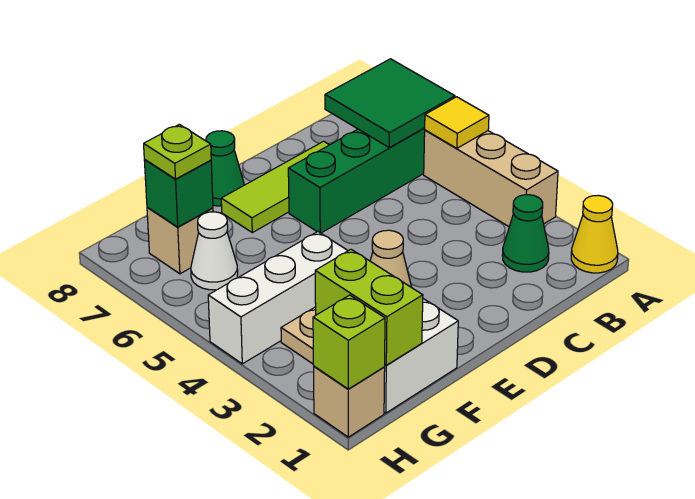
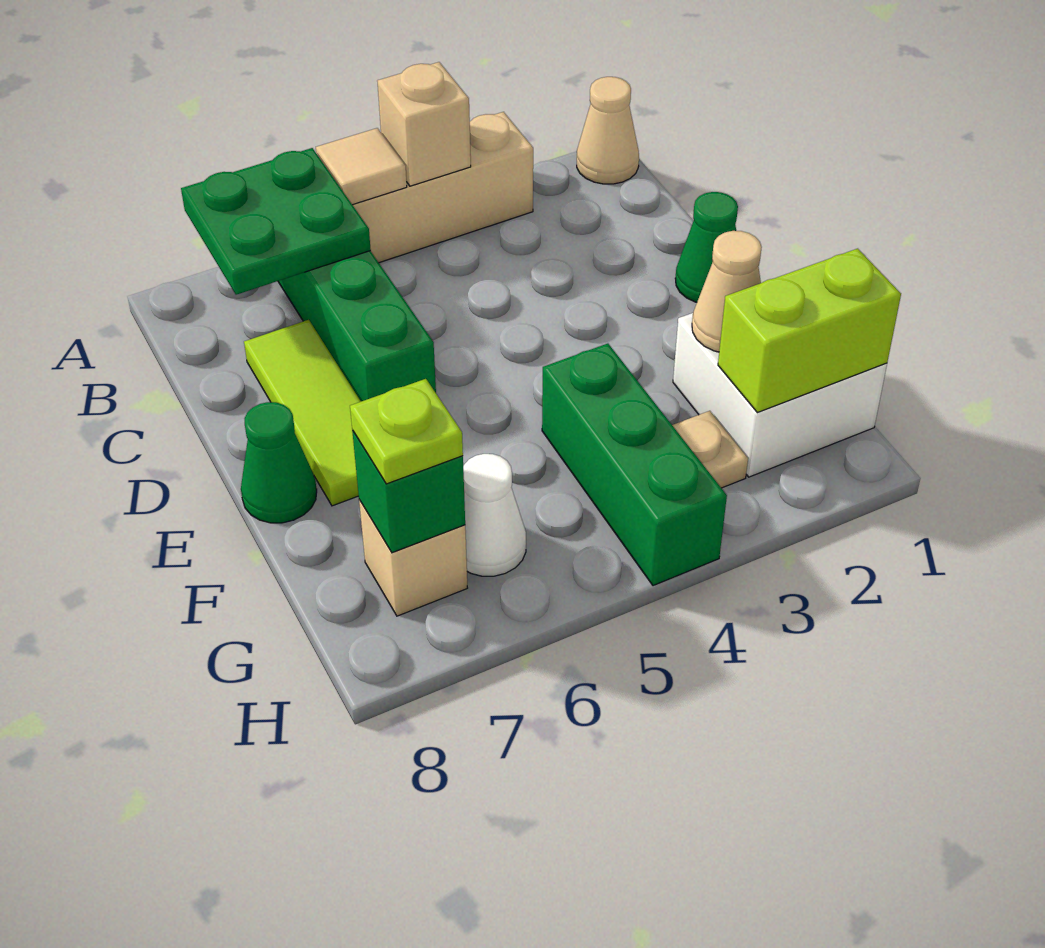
yellow 1x1 cone [571,195,618,273] -> tan 1x1 cone [577,77,639,184]
yellow 1x1 tile [425,97,489,148] -> tan 1x1 tile [316,128,407,205]
green 2x2 tile [325,59,455,148] -> green 2x2 plate [181,148,371,295]
green 1x1 cone [502,195,549,272] -> green 1x1 cone moved to [675,192,738,302]
white 1x3 brick [208,232,348,364] -> green 1x3 brick [542,344,727,586]
tan 1x1 brick [314,366,385,437] -> tan 1x1 brick moved to [377,62,471,186]
lime 1x1 brick [313,295,385,389] -> none

